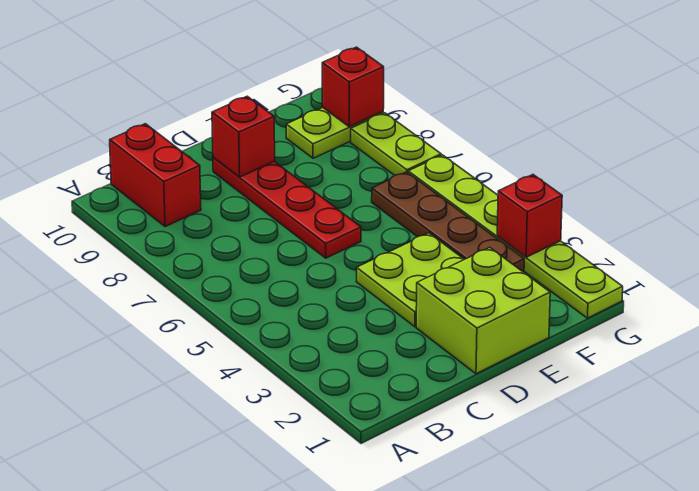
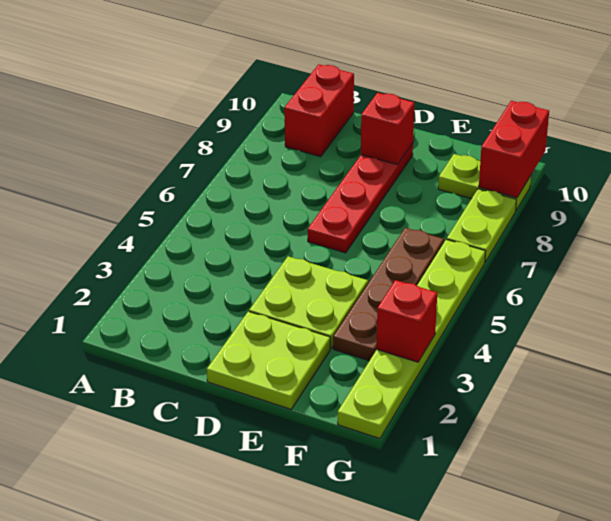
lime 2x2 brick [416,247,550,374] -> lime 2x2 plate [207,311,330,409]
red 1x1 brick [322,47,384,127] -> red 1x2 brick [479,101,549,198]

